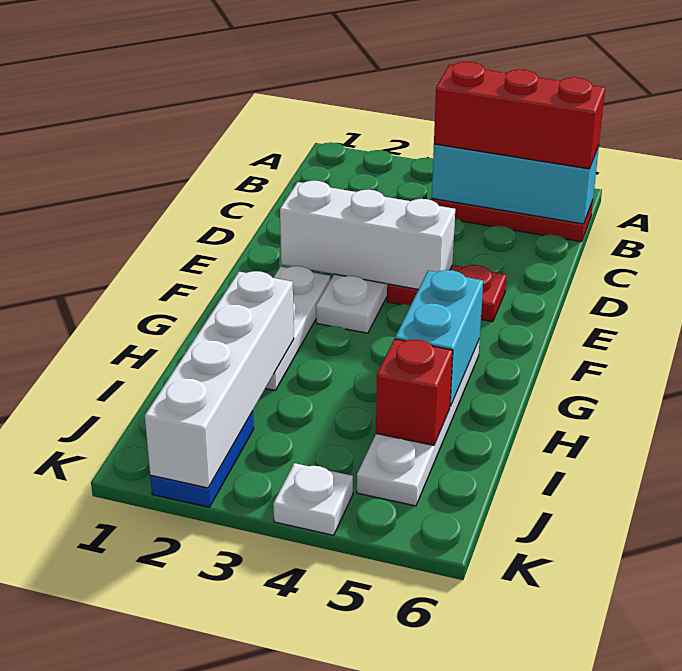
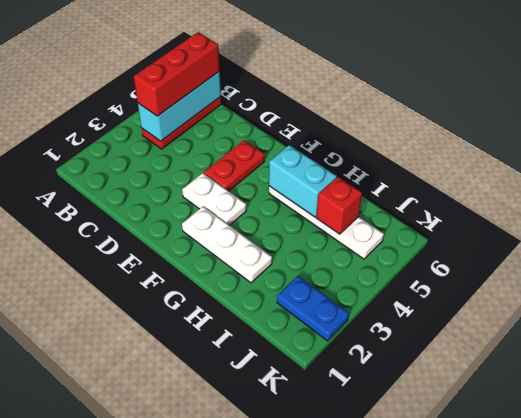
white 1x3 brick [280,181,455,289] -> none
white 1x4 brick [145,271,294,488] -> none
white 1x1 plate [273,463,353,535] -> none

